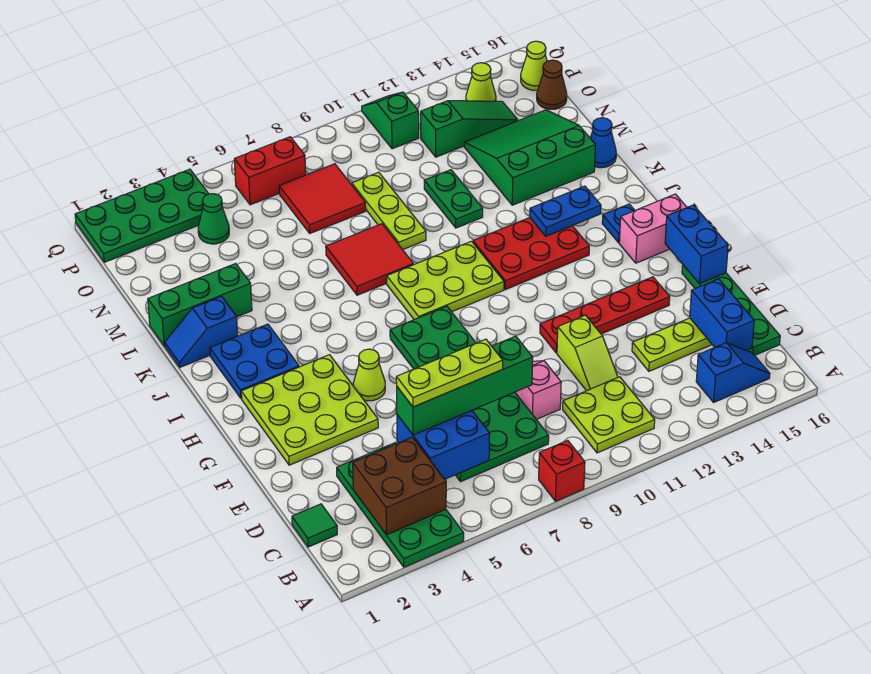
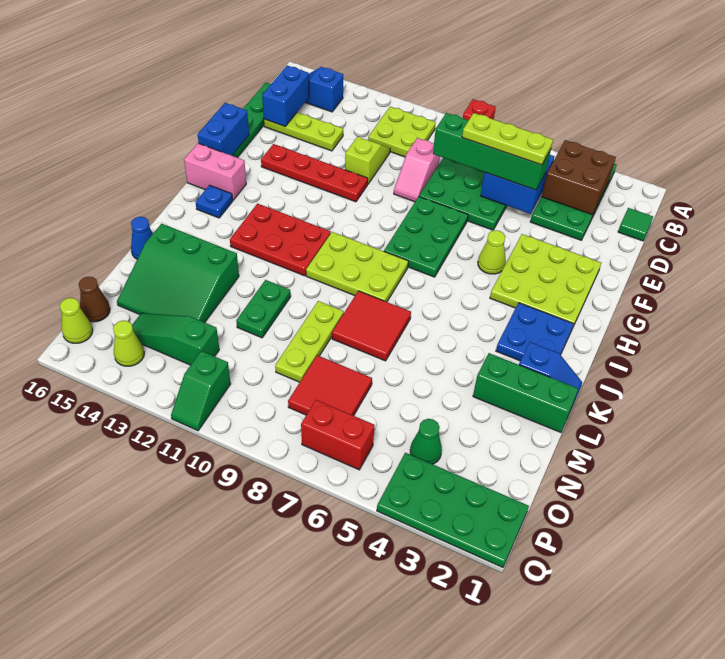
blue 1x2 plate [530,186,601,236] -> none

